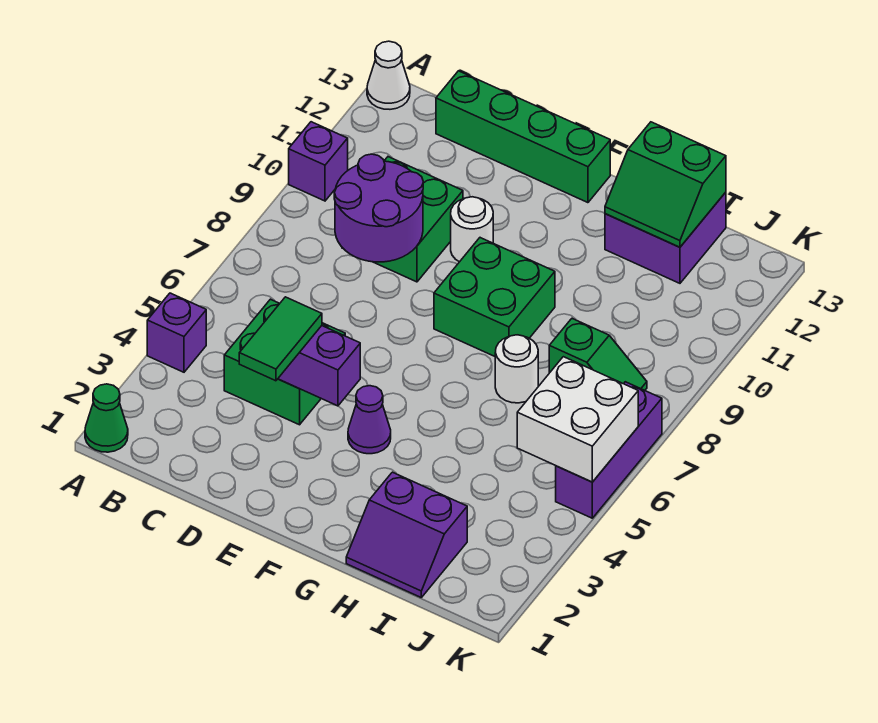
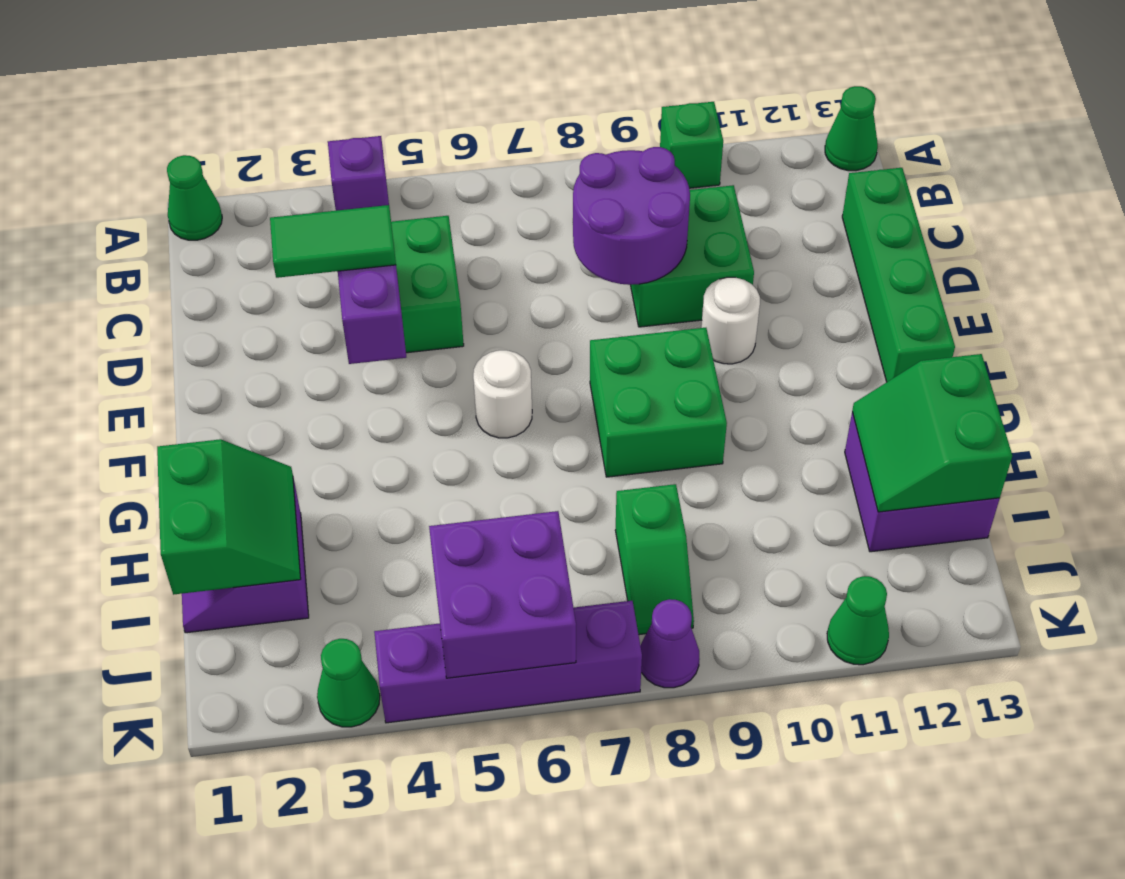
purple 1x1 brick [289,122,348,201] -> green 1x1 brick [660,102,723,188]
white 1x1 cone [367,41,410,109] -> green 1x1 cone [825,86,878,171]
purple 1x1 cone [348,386,391,454] -> purple 1x1 cone moved to [640,599,700,688]
none -> green 2x2 slope [157,439,301,595]
white 1x1 round brick [495,335,538,403] -> white 1x1 round brick moved to [473,350,532,438]
white 2x2 brick [517,357,638,482] -> purple 2x2 brick [429,511,576,678]
none -> green 1x1 cone [317,639,380,727]
purple 1x3 brick [556,382,662,518] -> purple 1x4 brick [374,601,642,723]
none -> green 1x1 cone [827,576,889,665]

